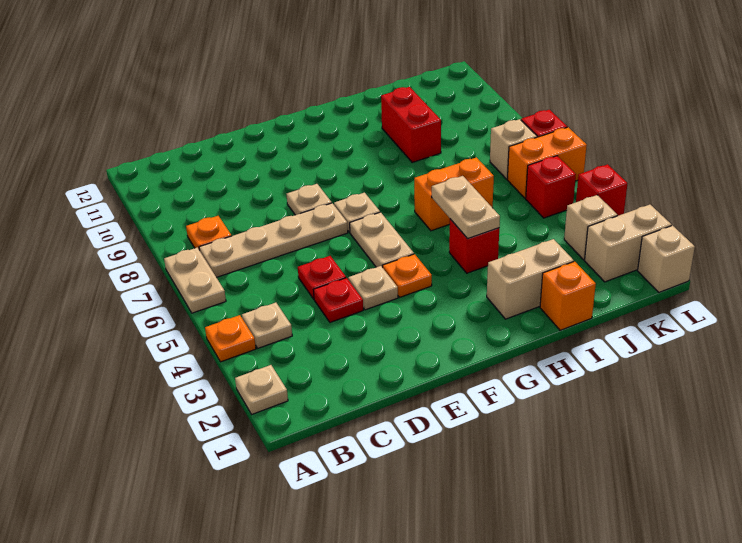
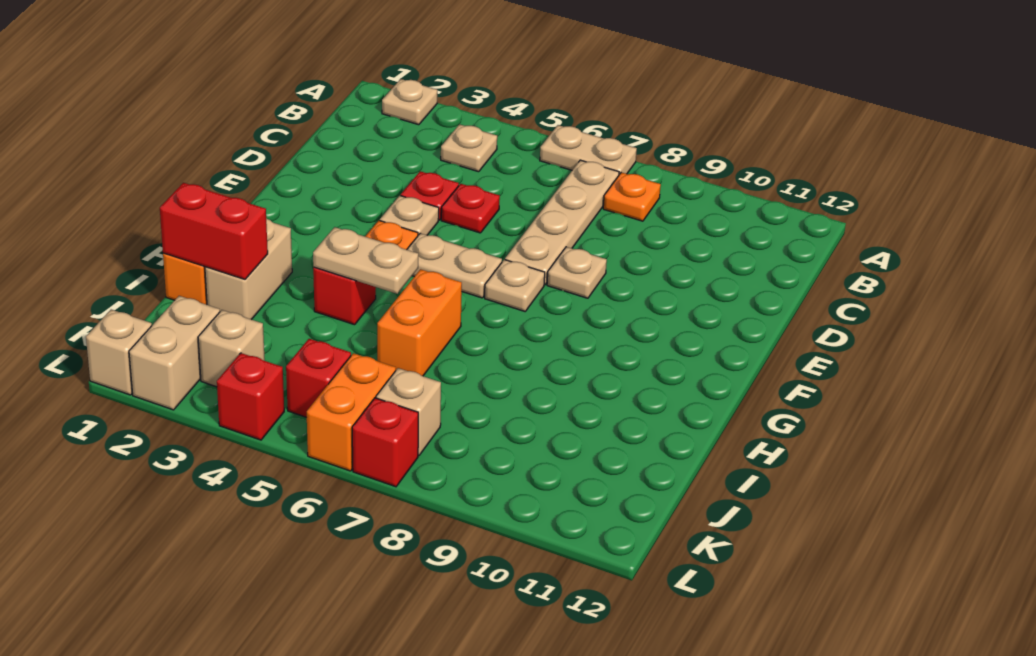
orange 1x1 plate [205,315,256,362] -> none
red 1x2 brick [381,87,441,162] -> red 1x2 brick moved to [160,183,268,279]

